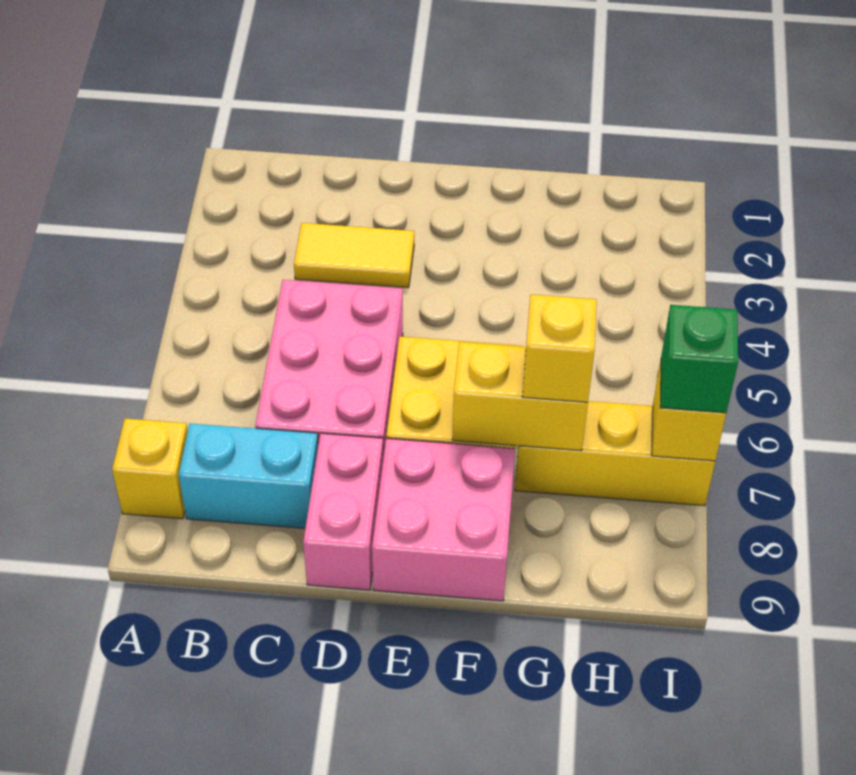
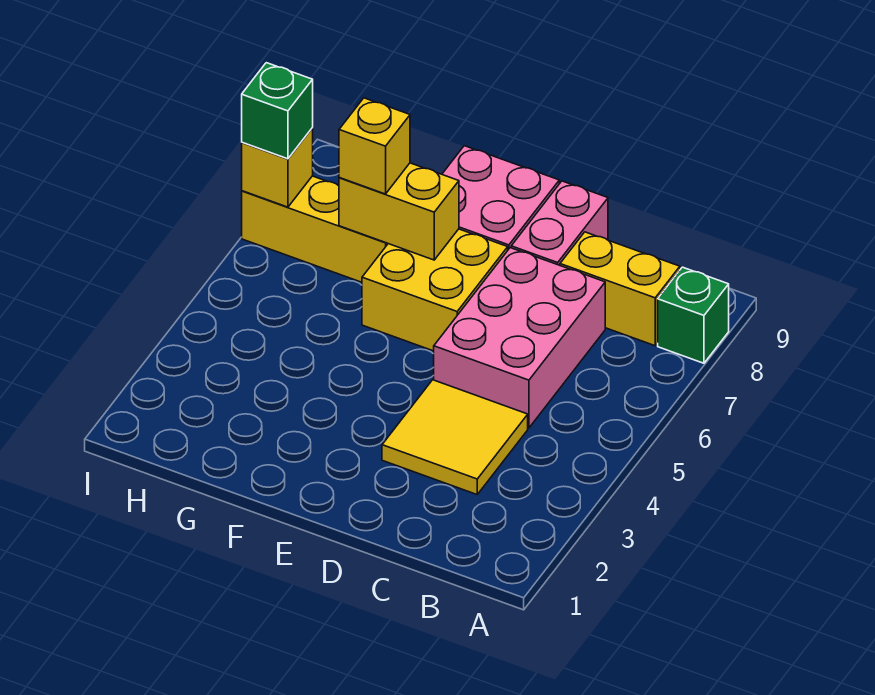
yellow 1x1 brick [112,419,188,519] -> green 1x1 brick [658,267,729,363]
cyan 1x2 brick [179,424,318,528] -> yellow 1x2 brick [560,232,680,346]
yellow 1x2 tile [294,223,414,288] -> yellow 2x2 tile [382,380,528,494]

